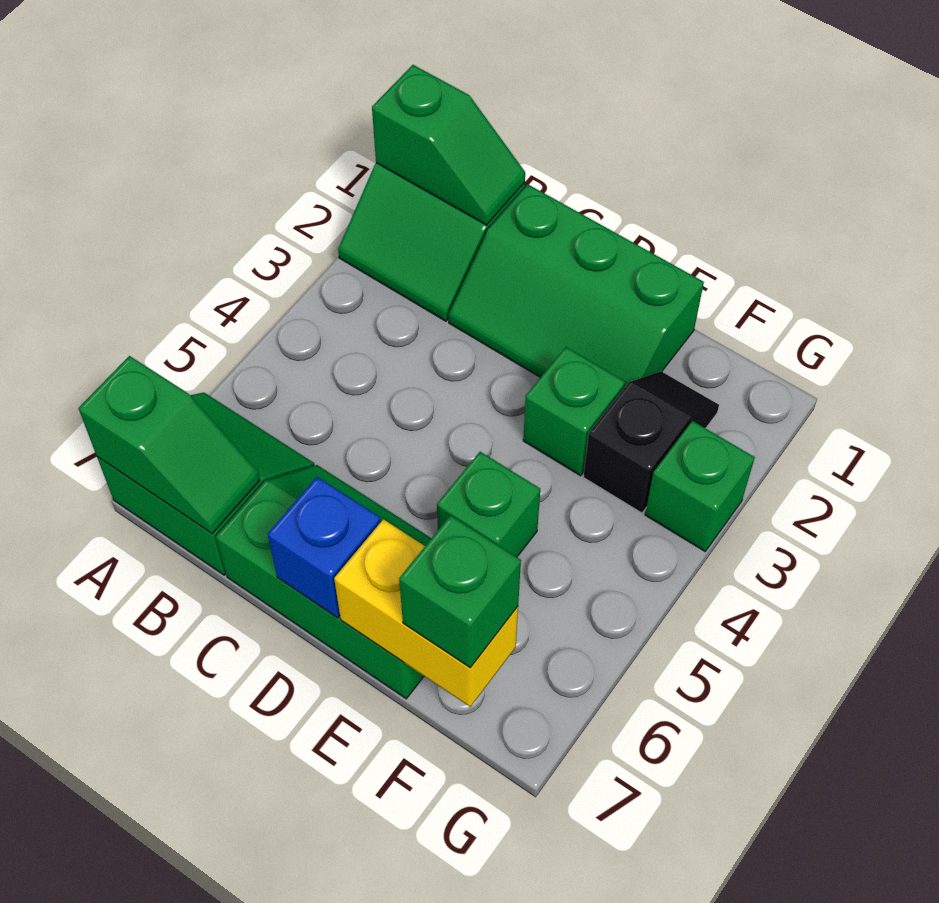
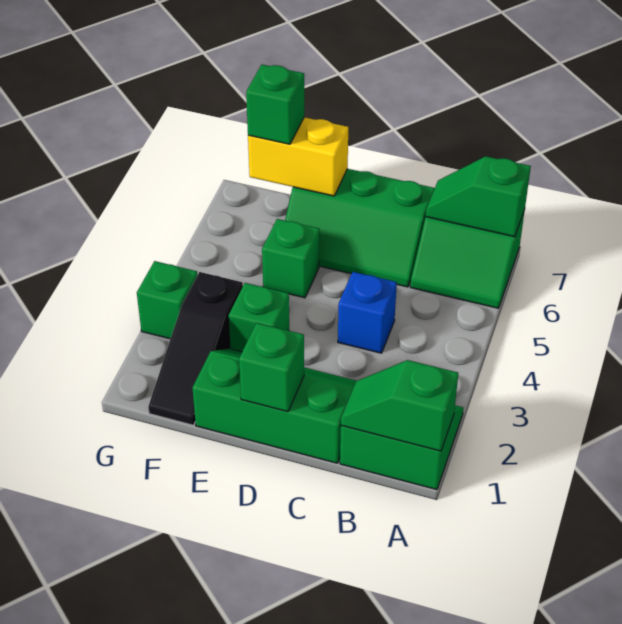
none -> green 1x1 brick [239,323,304,412]
blue 1x1 brick [268,477,381,618] -> blue 1x1 brick moved to [338,272,397,353]
black 1x2 slope [583,371,719,513] -> black 1x3 slope [148,272,243,425]

